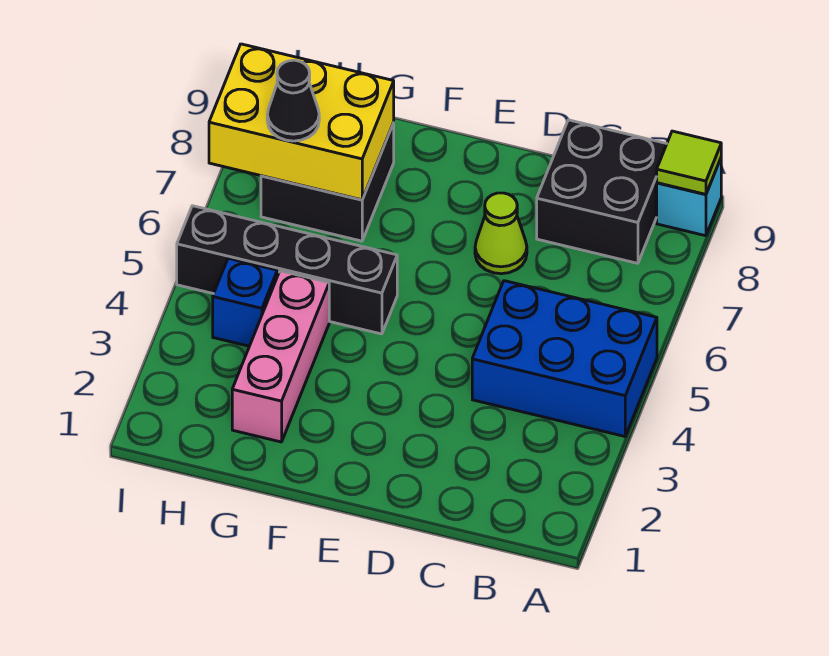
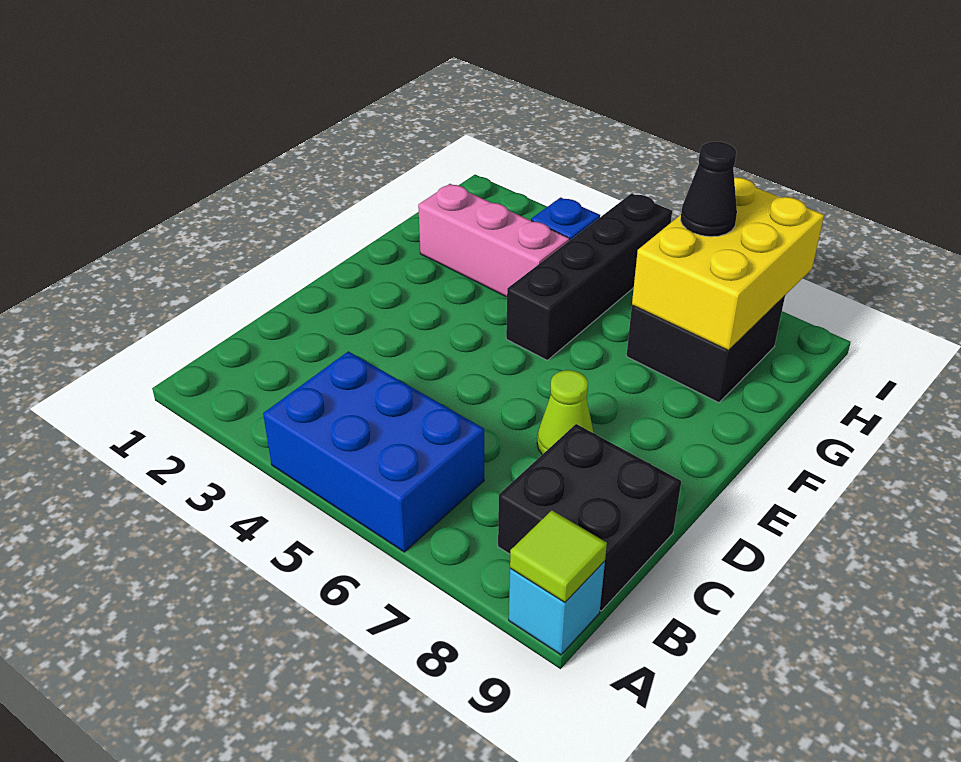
blue 2x3 brick [472,281,657,436] -> blue 2x3 brick turned to [263,351,484,552]

